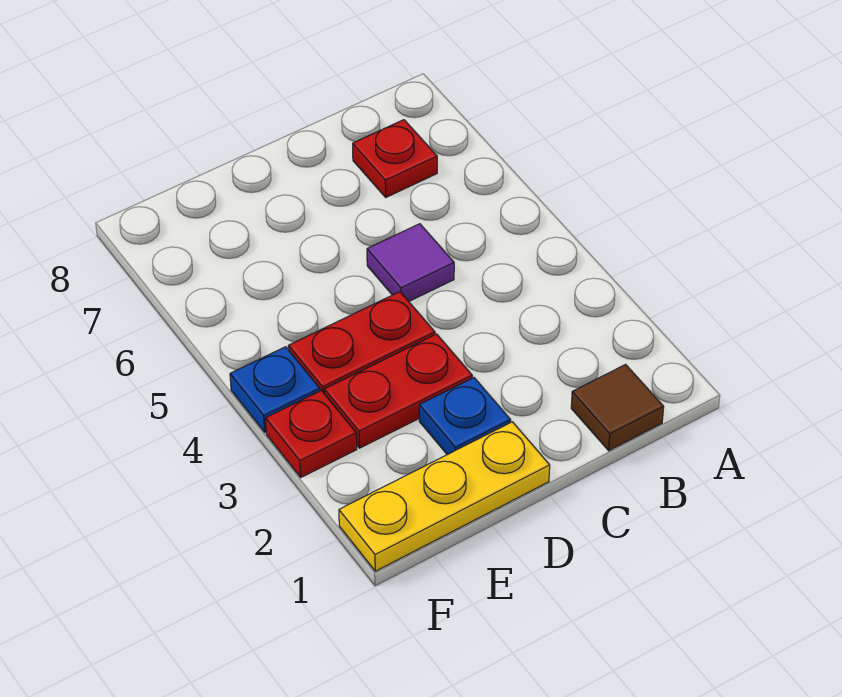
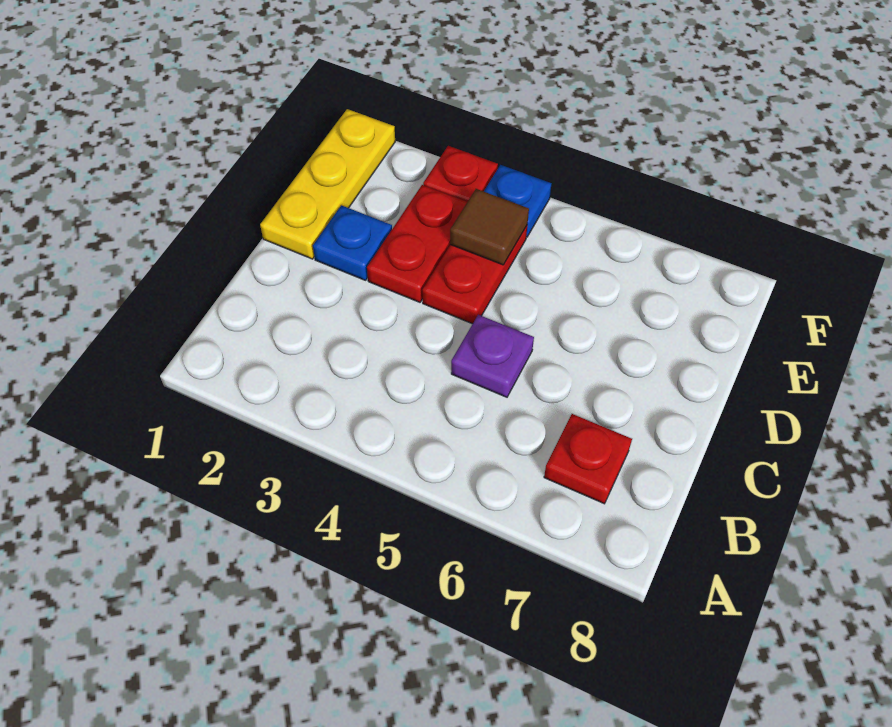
brown 1x1 tile [571,364,664,451] -> brown 1x1 tile moved to [450,189,529,265]
purple 1x1 tile [367,224,454,301] -> purple 1x1 plate [451,315,534,397]

